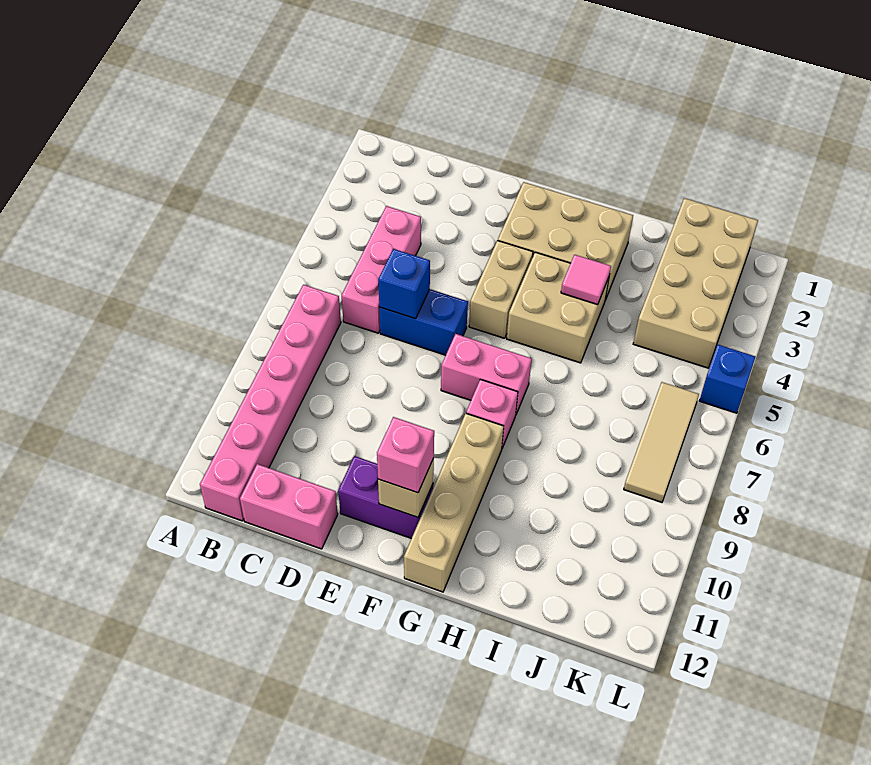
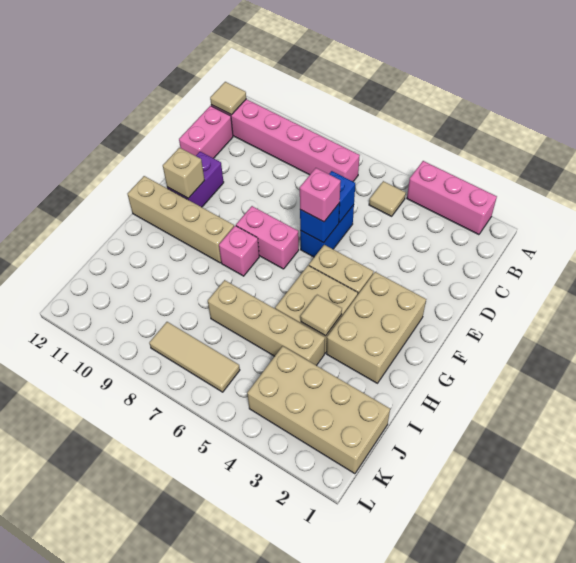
none -> tan 1x1 tile [369,181,406,216]
none -> tan 1x1 tile [210,82,246,115]
pink 1x3 brick [342,206,421,333] -> pink 1x3 brick moved to [407,161,497,235]
pink 1x2 brick [441,334,532,414] -> pink 1x2 brick turned to [236,206,299,269]
pink 1x1 brick [377,417,434,493] -> pink 1x1 brick moved to [300,168,341,222]
pink 1x1 tile [561,255,611,305] -> tan 1x1 tile [301,295,342,336]
none -> tan 1x4 brick [208,280,325,366]
blue 1x1 brick [699,345,755,413] -> blue 1x1 brick moved to [300,203,340,243]

